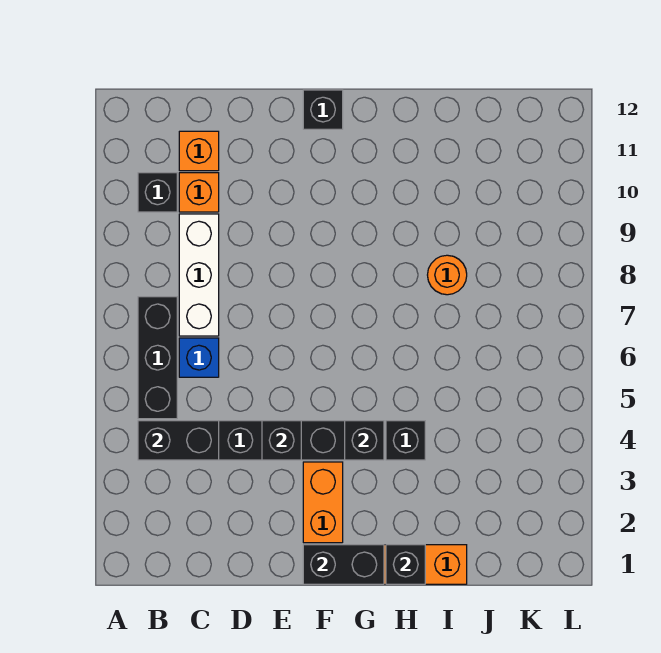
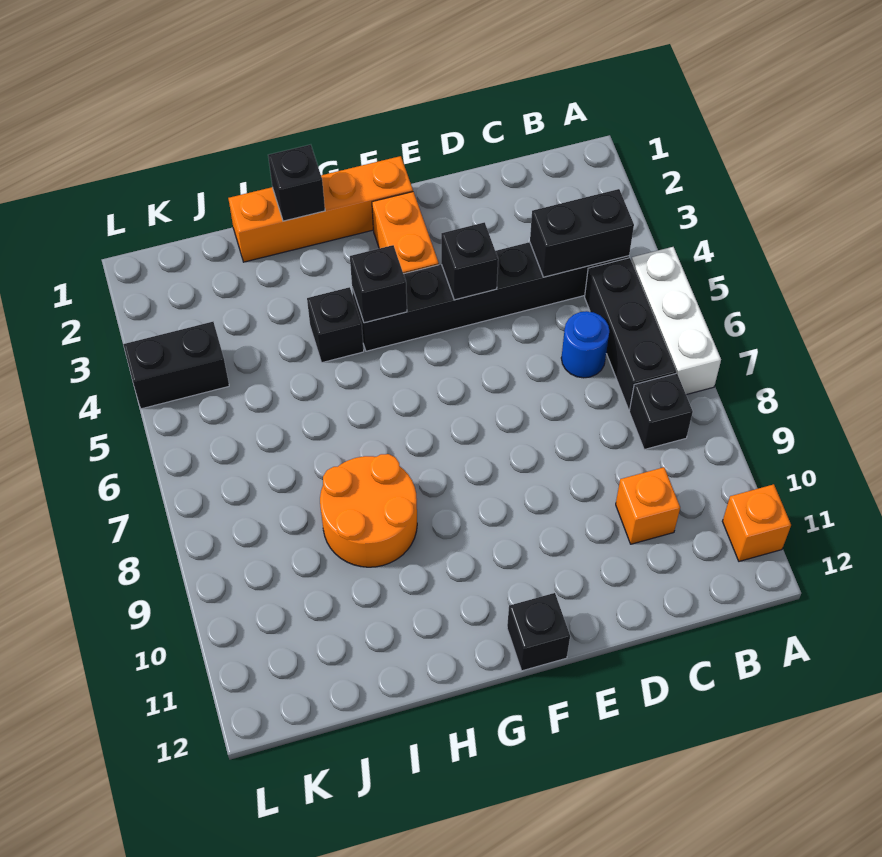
black 1x1 brick [138,173,177,212] -> black 1x1 brick moved to [629,373,693,450]
blue 1x1 brick [179,338,219,377] -> blue 1x1 round brick [561,311,609,378]
white 1x3 brick [179,214,219,336] -> white 1x3 brick moved to [631,247,721,395]
orange 1x1 brick [179,131,219,171] -> orange 1x1 brick moved to [722,484,791,561]
black 1x2 brick [303,545,384,584] -> black 1x2 brick moved to [123,322,229,409]
orange 1x1 round brick [428,255,467,295] -> orange 2x2 round brick [320,454,417,567]

